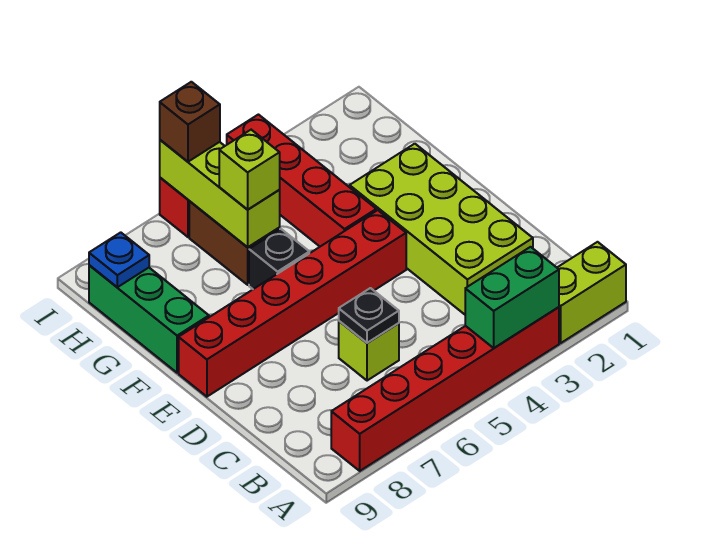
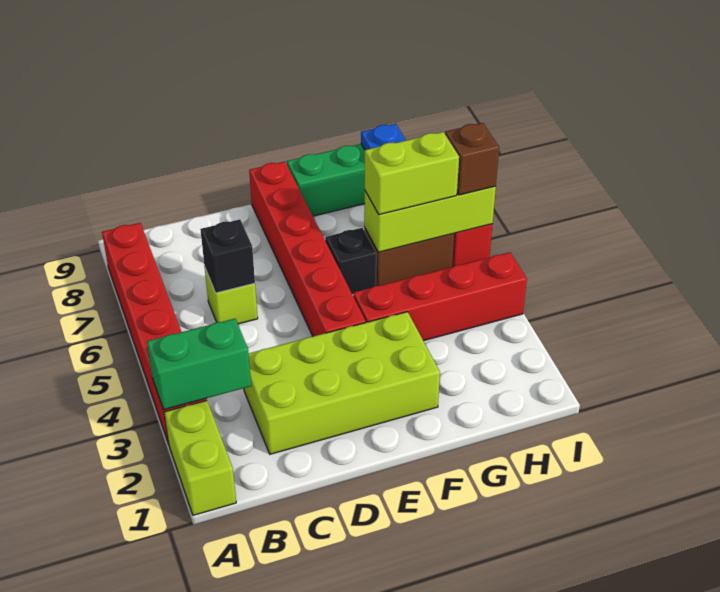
green 1x2 brick [465,247,559,348] -> green 1x2 brick turned to [147,319,251,410]
black 1x1 plate [339,288,399,343] -> black 1x1 brick [200,219,255,293]
lime 1x1 brick [219,130,280,210] -> lime 1x2 brick [365,132,459,215]

